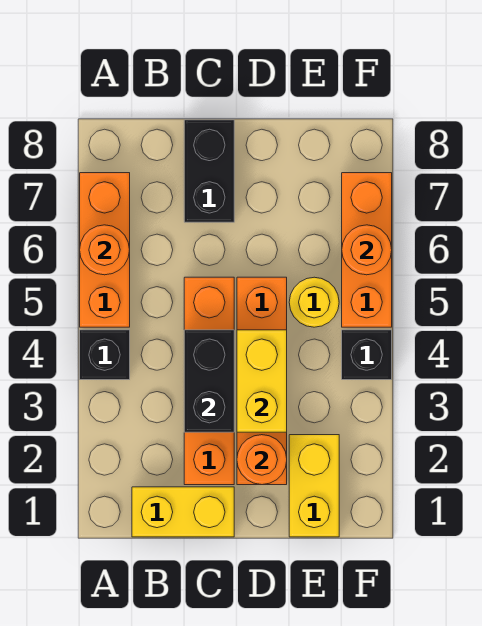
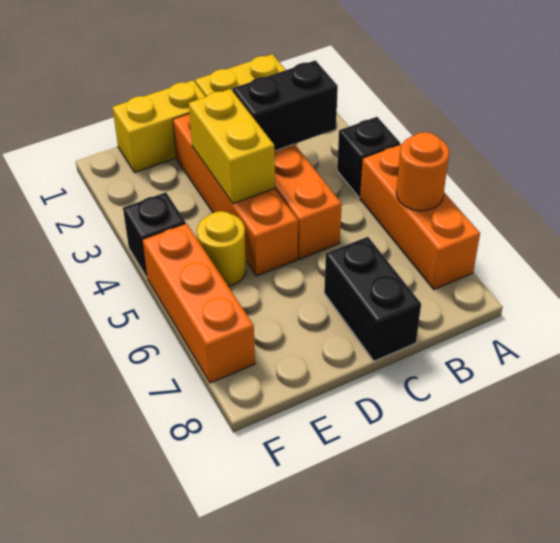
black 1x2 brick [184,330,234,432] -> black 1x2 brick turned to [233,60,338,151]
orange 1x1 round brick [237,435,287,485] -> none
yellow 1x2 brick [289,435,339,537] -> yellow 1x2 brick turned to [112,80,206,172]
orange 1x1 round brick [342,225,392,275] -> none

